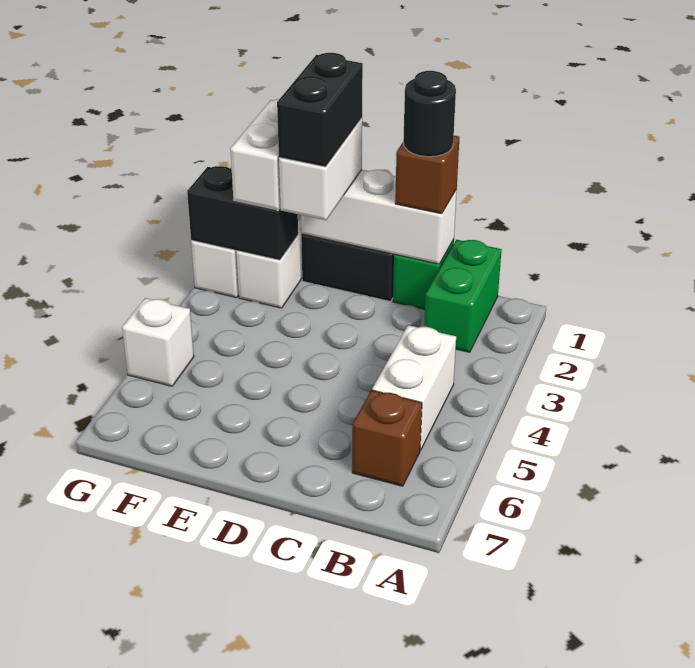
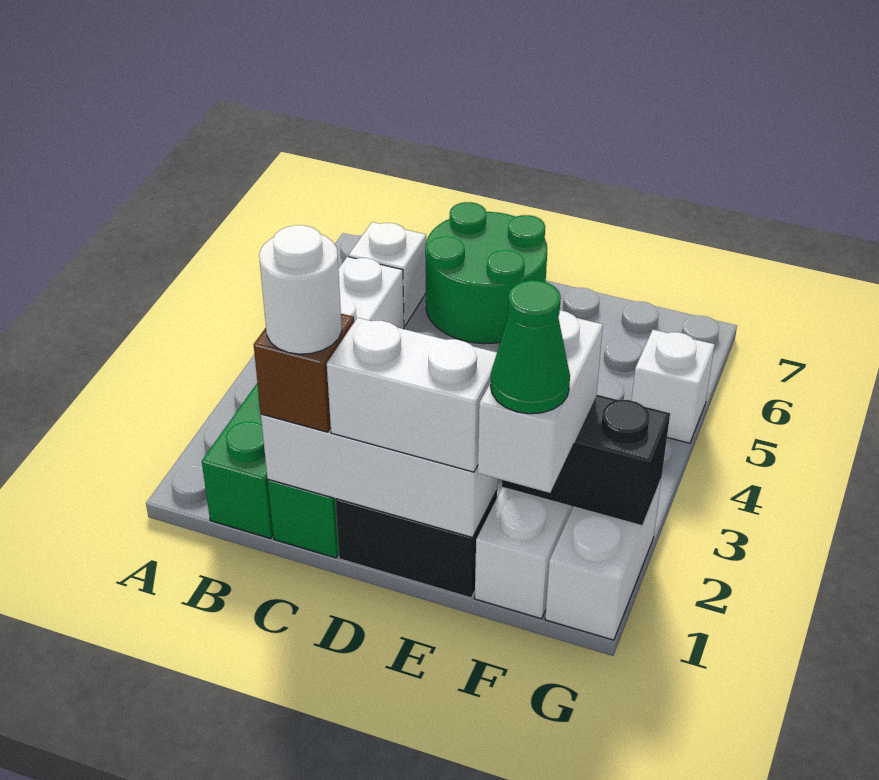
brown 1x1 brick [352,390,422,486] -> white 1x1 brick [349,222,426,326]
black 1x1 round brick [403,71,456,157] -> white 1x1 round brick [259,225,342,354]
none -> green 2x2 round brick [425,202,547,344]
white 1x2 brick [279,118,362,220] -> white 1x2 brick turned to [327,318,497,472]
black 1x2 brick [277,53,363,167] -> none
none -> green 1x1 cone [490,280,570,414]

